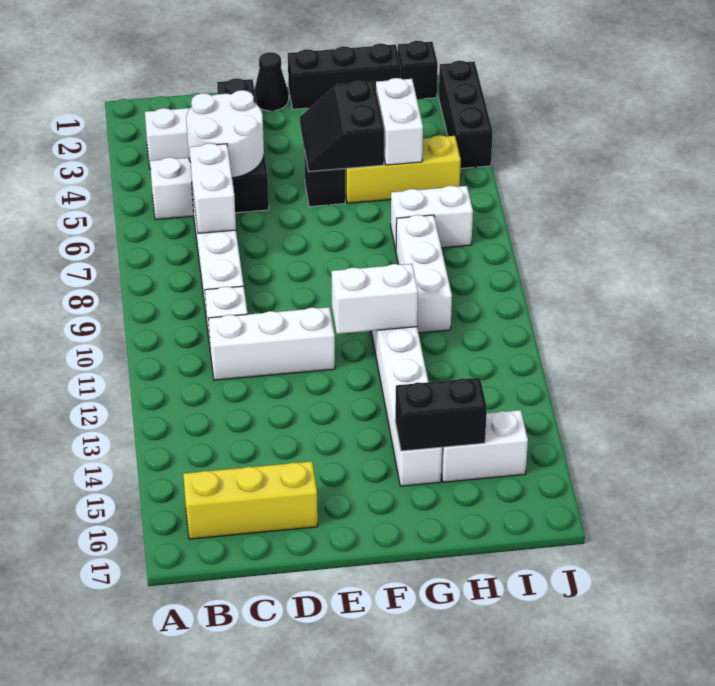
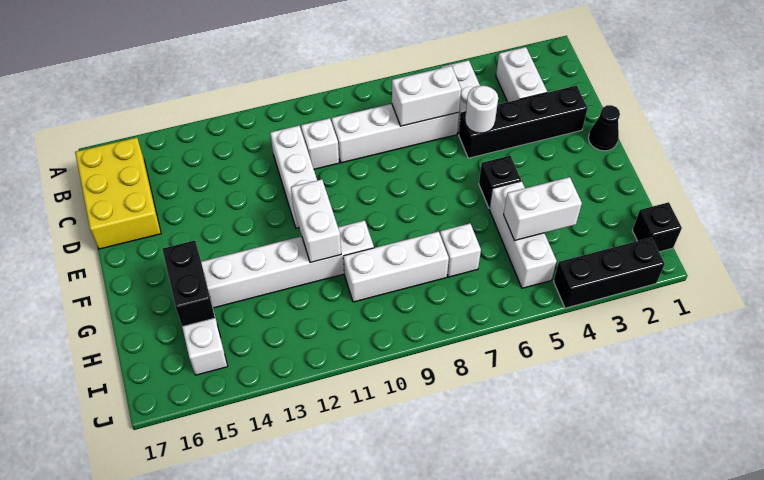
yellow 1x3 brick [183,461,318,539] -> yellow 2x3 brick [75,137,161,249]
white 2x2 round brick [186,90,264,178] -> white 1x1 round brick [465,86,498,133]
black 1x3 brick [288,44,401,109] -> none
black 2x2 slope [300,81,384,172] -> none
yellow 1x3 brick [345,135,461,203] -> white 1x3 brick [489,181,557,288]
white 1x2 brick [391,186,473,250] -> white 1x1 brick [440,224,481,277]

